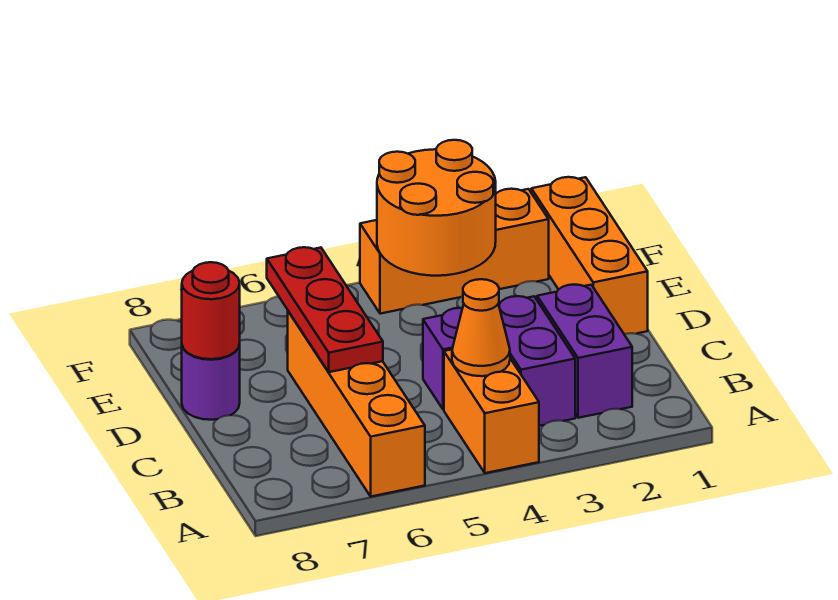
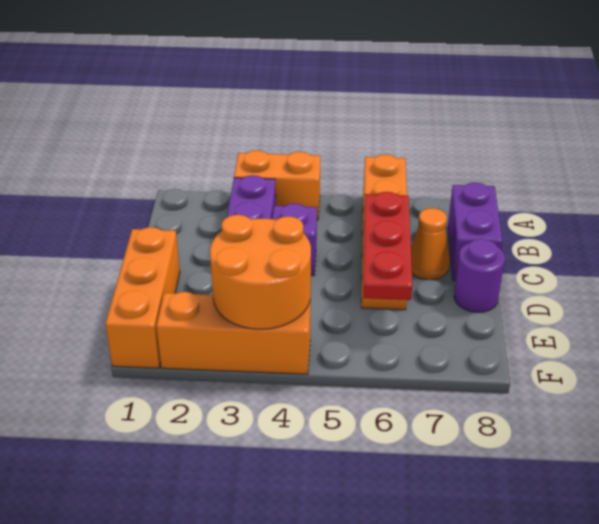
orange 1x2 brick [444,349,539,473] -> orange 1x2 brick turned to [234,150,321,220]
purple 1x2 brick [537,284,632,418] -> purple 1x2 brick moved to [448,183,503,281]
orange 1x1 cone [452,279,510,376] -> orange 1x1 cone moved to [411,208,450,280]
red 1x1 round brick [182,262,240,359] -> none

